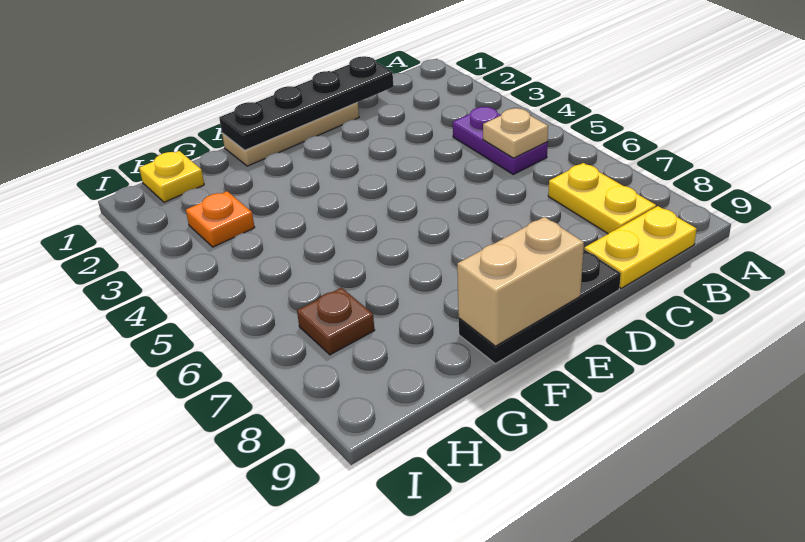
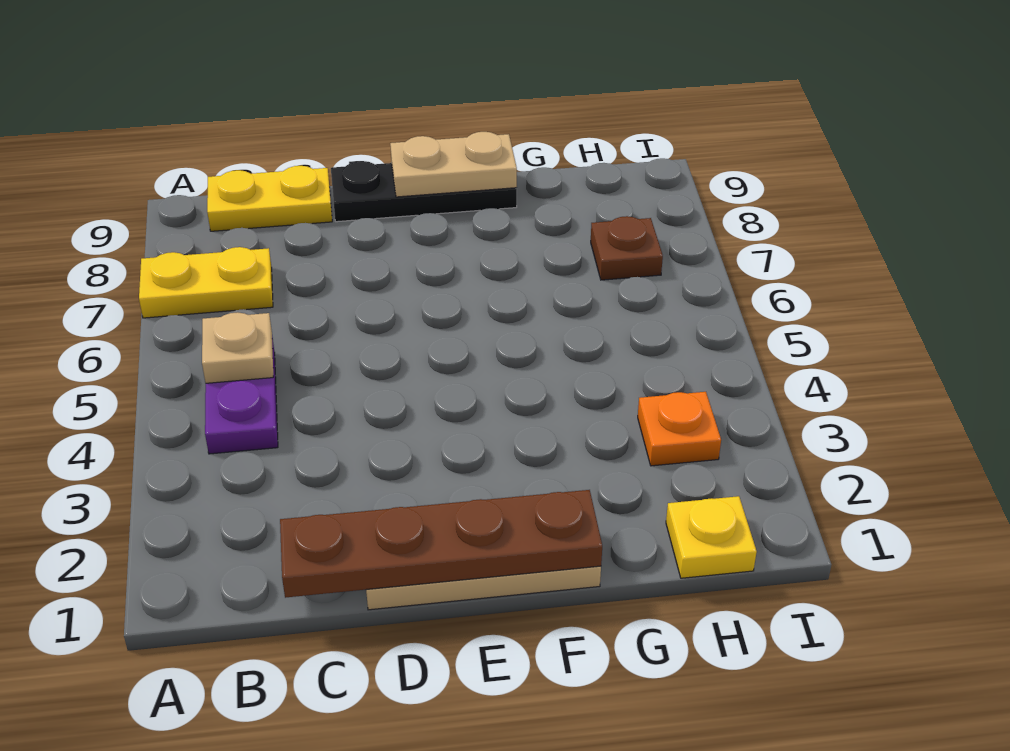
yellow 1x2 plate [548,163,656,234] -> yellow 1x2 plate turned to [139,247,273,318]
black 1x4 plate [219,56,394,150] -> brown 1x4 plate [280,490,602,598]
tan 1x2 brick [457,217,584,346] -> tan 1x2 plate [390,132,517,197]

